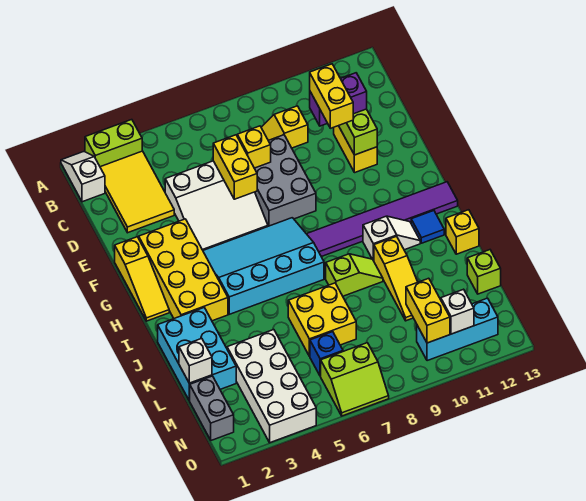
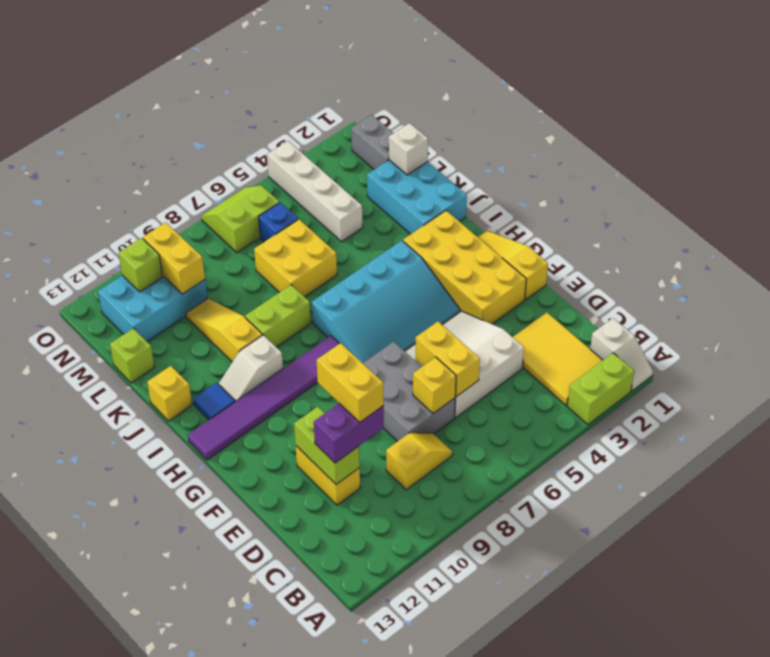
lime 1x2 slope [326,254,383,296] -> lime 1x2 brick [245,285,311,347]
white 2x4 brick [227,329,316,443] -> white 1x4 brick [267,141,363,242]
cyan 1x3 brick [417,298,498,361] -> cyan 2x3 brick [98,275,207,342]
white 1x1 brick [441,289,474,334] -> lime 1x1 brick [119,238,163,292]

